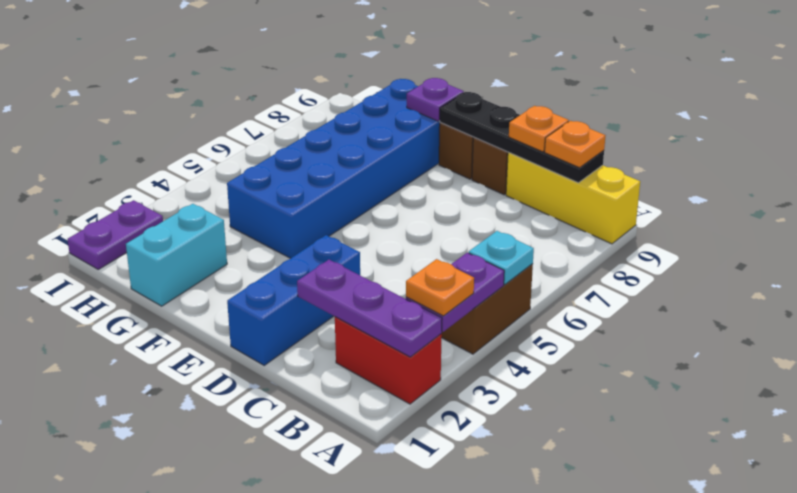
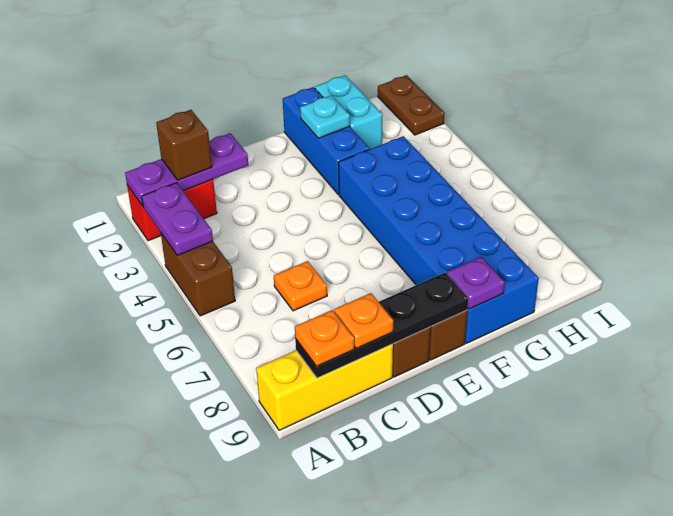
orange 1x1 plate [406,259,474,316] -> orange 1x1 plate moved to [274,261,327,311]
cyan 1x1 plate [469,231,534,284] -> cyan 1x1 plate moved to [300,95,350,138]
none -> brown 1x1 brick [156,110,212,180]
blue 1x3 brick [227,235,360,365] -> blue 1x3 brick moved to [283,87,370,195]
purple 1x2 plate [67,200,163,269] -> brown 1x2 plate [378,75,444,135]

